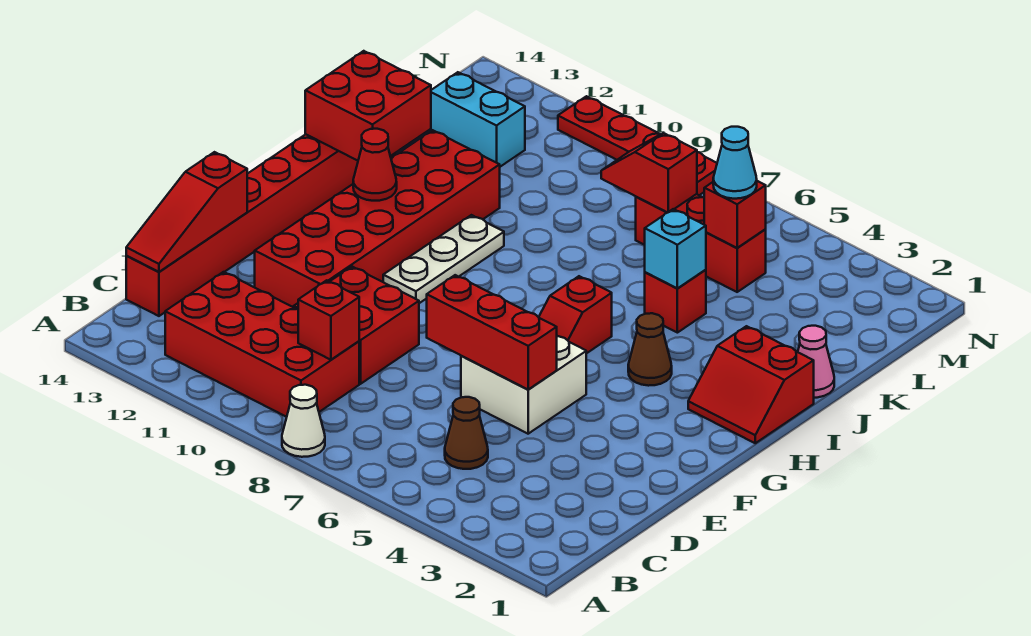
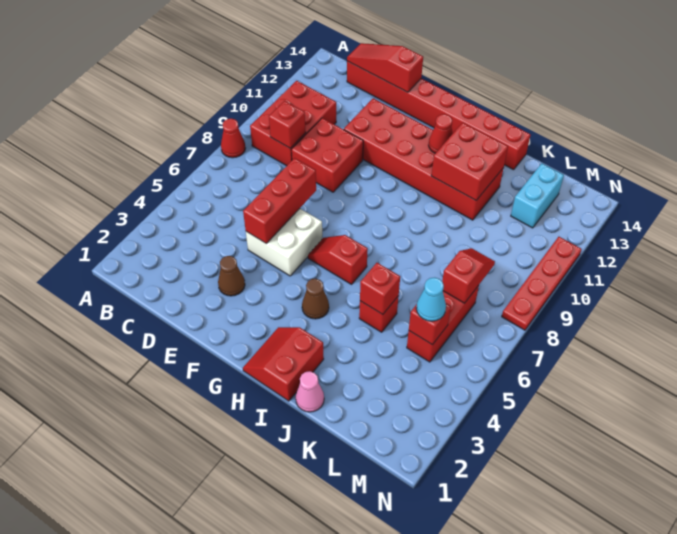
white 1x1 cone [282,385,325,457] -> red 1x1 cone [221,119,245,158]
red 2x4 brick [165,272,359,417] -> red 2x3 brick [250,81,336,166]
brown 1x1 cone [445,397,488,469] -> brown 1x1 cone moved to [218,256,245,296]
white 1x3 plate [383,215,504,303] -> none
red 2x2 brick [305,51,431,161] -> red 2x2 brick moved to [431,123,508,200]
cyan 1x1 brick [645,209,706,288] -> red 1x1 brick [360,263,400,314]

